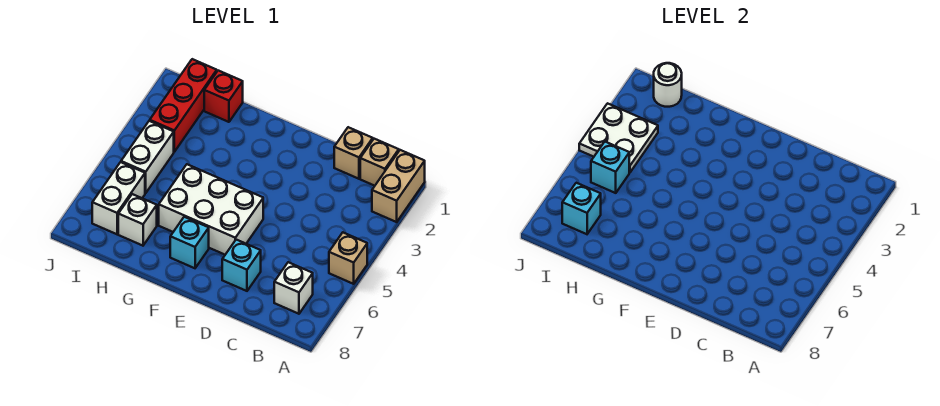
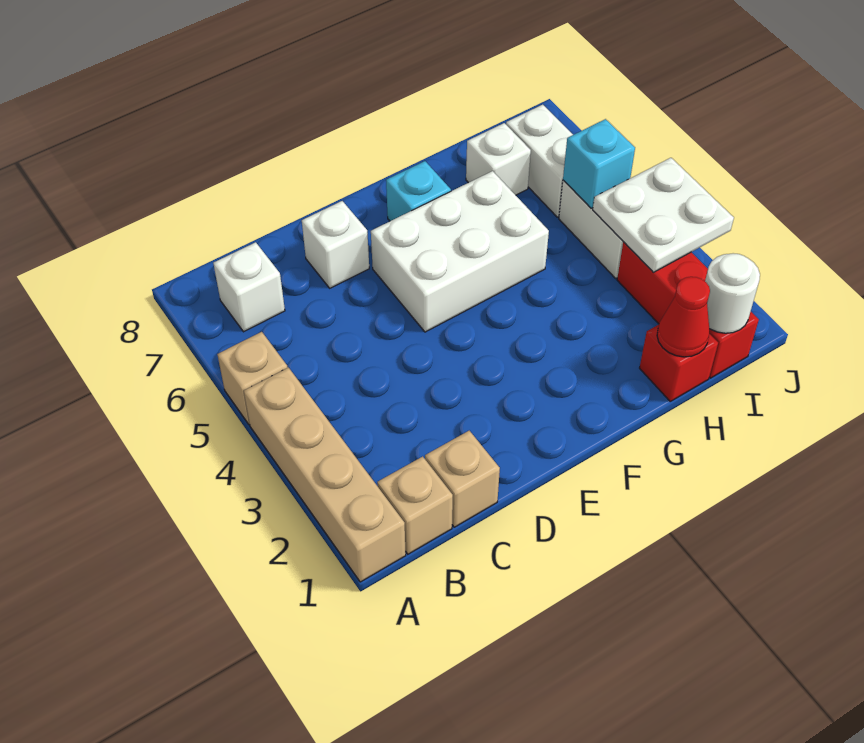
tan 1x2 brick [372,150,425,222] -> tan 1x4 brick [244,368,406,582]
cyan 1x1 brick [222,240,261,291] -> white 1x1 brick [302,201,369,288]
none -> red 1x1 cone [657,277,710,357]
cyan 1x1 brick [562,183,601,234] -> none

